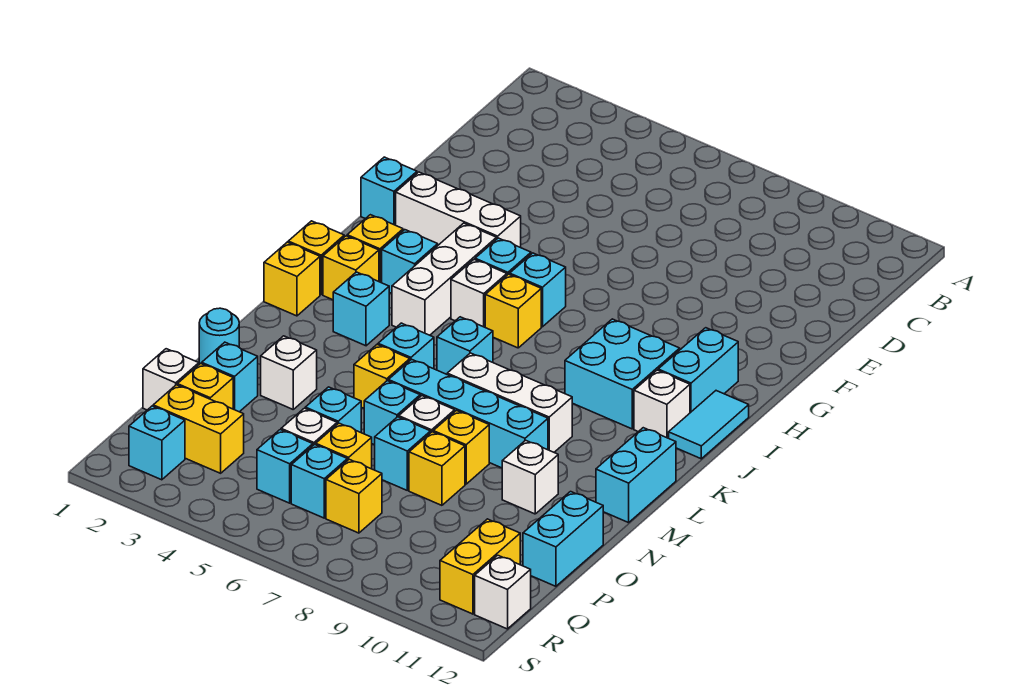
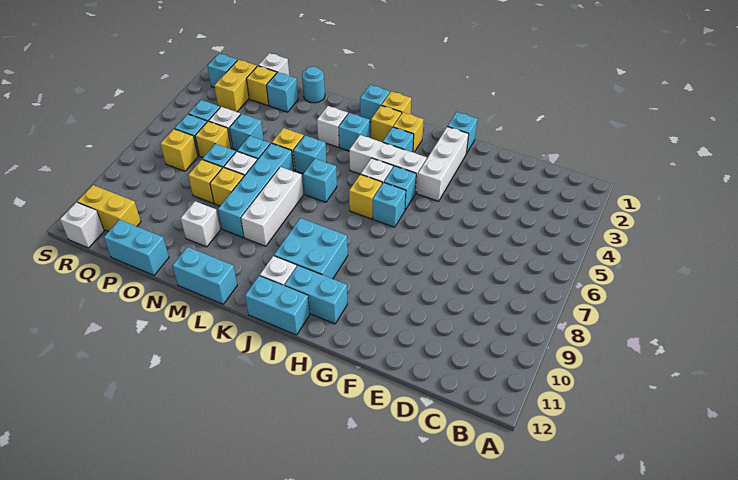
cyan 1x2 tile [669,391,749,459] -> cyan 1x2 brick [245,276,310,335]
yellow 1x1 brick [264,242,320,316] -> cyan 1x1 brick [360,85,390,122]
white 1x1 brick [261,336,317,409] -> white 1x1 brick moved to [317,106,348,147]

